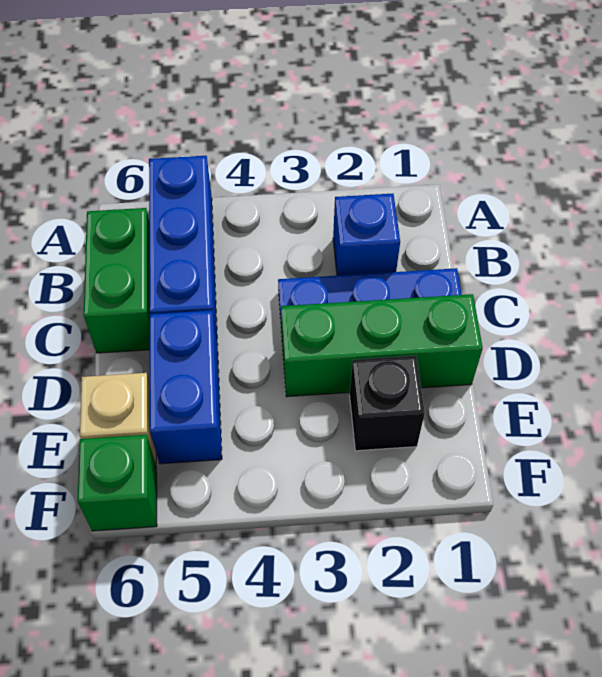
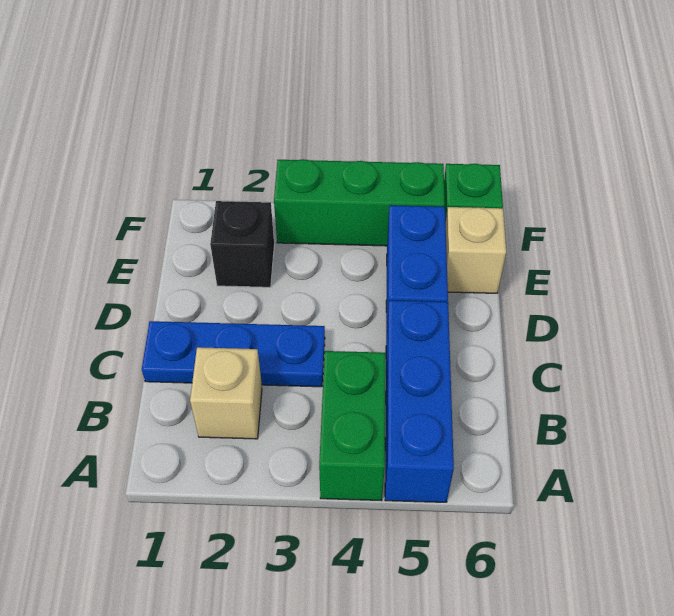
blue 1x1 brick [333,194,400,276] -> tan 1x1 brick [190,347,262,439]
green 1x2 brick [84,208,150,353] -> green 1x2 brick moved to [319,351,386,501]
green 1x3 brick [281,294,483,397] -> green 1x3 brick moved to [274,159,445,246]

